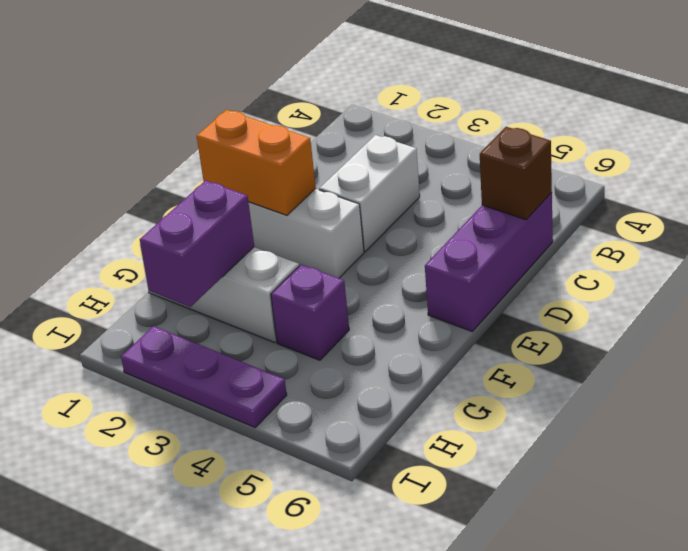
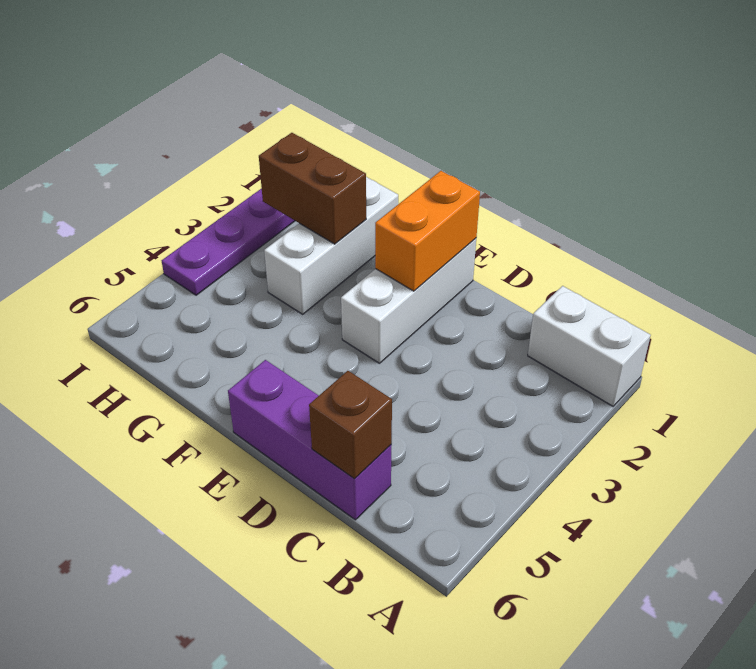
white 1x2 brick [319,135,420,251] -> white 1x2 brick moved to [528,286,651,406]
purple 1x2 brick [140,181,254,307] -> brown 1x2 brick [259,133,366,244]
purple 1x1 brick [271,264,349,360] -> none

